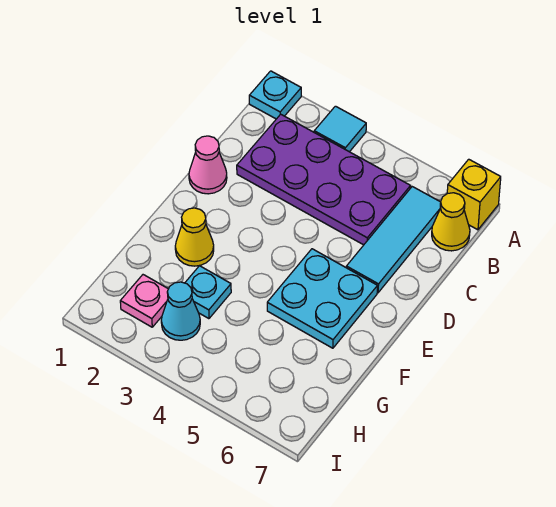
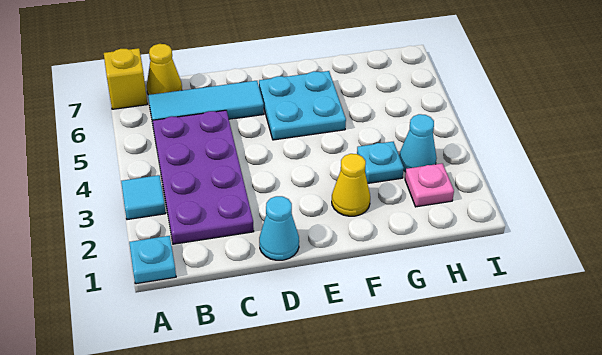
pink 1x1 cone [189,136,227,194] -> cyan 1x1 cone [259,196,299,260]

